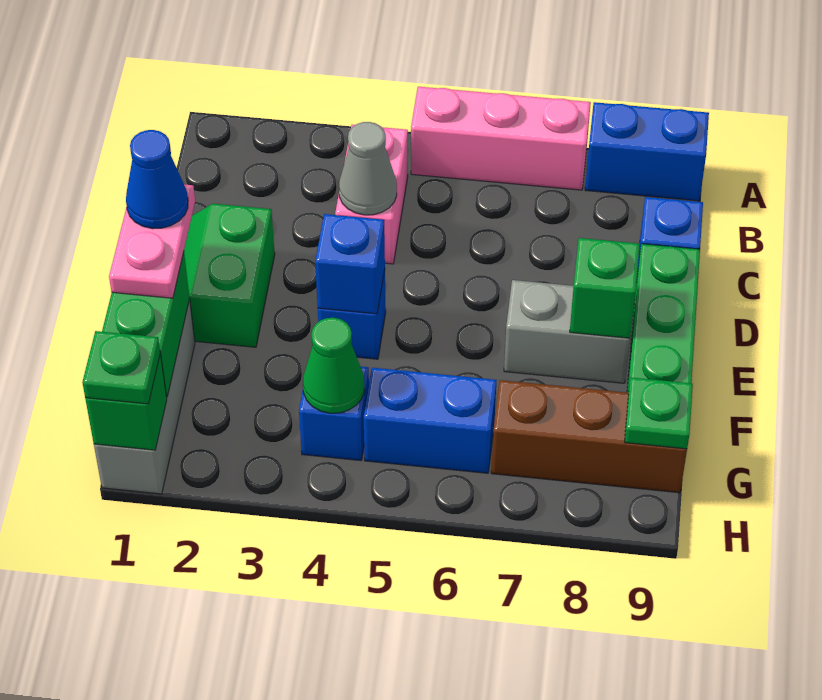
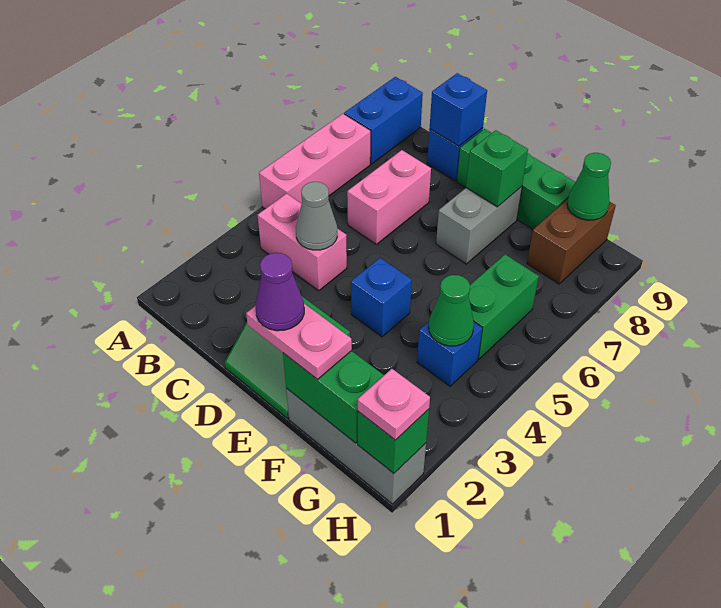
none -> pink 1x2 brick [347,150,431,244]
blue 1x1 cone [126,130,188,229] -> purple 1x1 cone [256,253,304,331]
blue 1x1 brick [315,214,385,314] -> blue 1x1 brick moved to [430,73,487,146]
blue 1x2 brick [364,368,497,473] -> green 1x2 brick [469,255,539,359]
brown 1x3 brick [491,380,687,493] -> brown 1x2 brick [527,199,616,284]
green 1x1 plate [625,378,693,449] -> green 1x1 cone [567,153,611,220]
green 1x1 plate [82,331,160,404] -> pink 1x1 plate [358,369,430,440]

